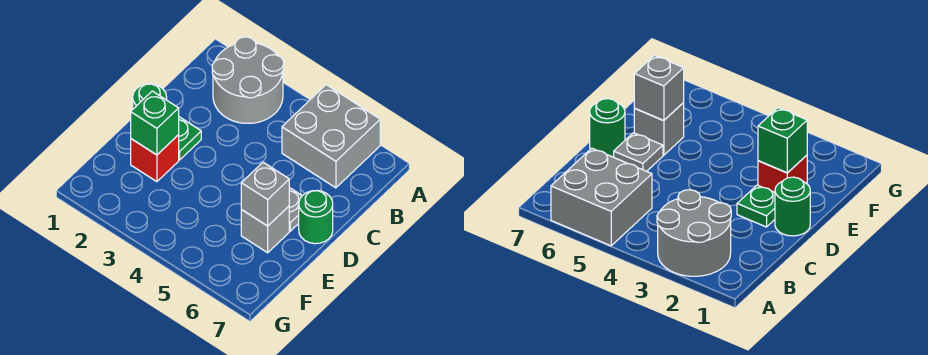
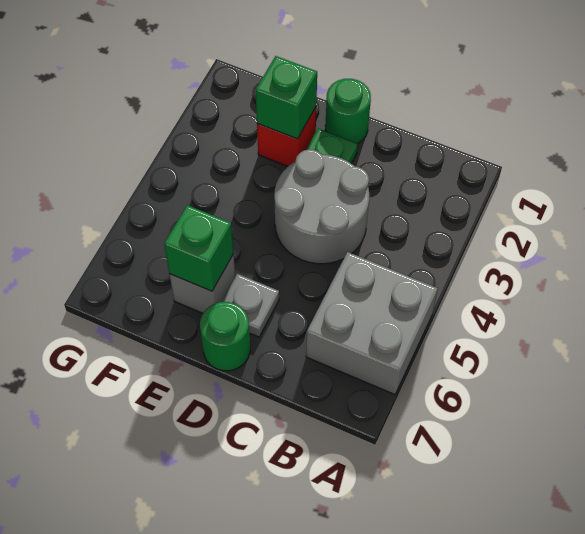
grey 2x2 round brick [212,37,284,123] -> grey 2x2 round brick moved to [274,149,369,264]
grey 1x1 brick [241,162,289,226] -> green 1x1 brick [164,205,234,291]

